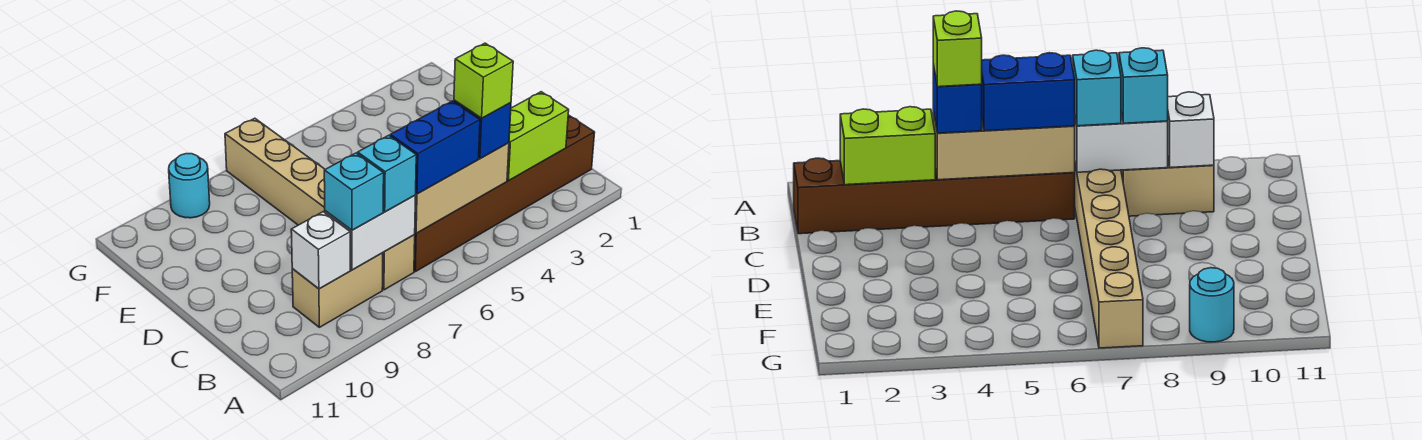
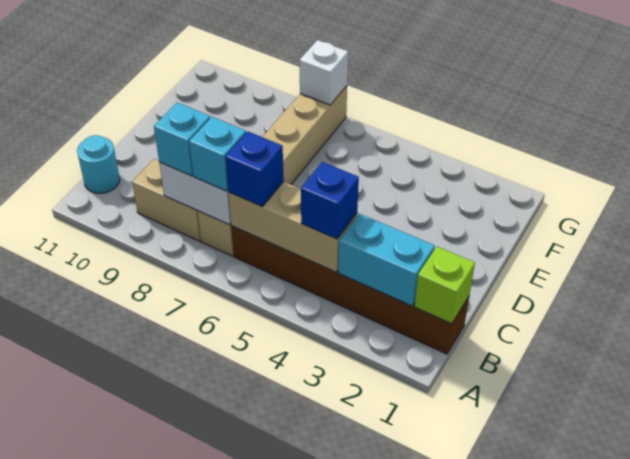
lime 1x2 brick [507,92,569,181] -> cyan 1x2 brick [338,214,435,306]
lime 1x1 brick [454,43,513,118] -> lime 1x1 brick moved to [414,247,475,324]
blue 1x2 brick [390,101,480,194] -> blue 1x1 brick [225,131,284,207]
white 1x1 brick [291,212,350,289] -> white 1x1 brick moved to [300,40,348,105]
cyan 1x1 round brick [169,154,210,218] -> cyan 1x1 round brick moved to [77,135,120,194]

